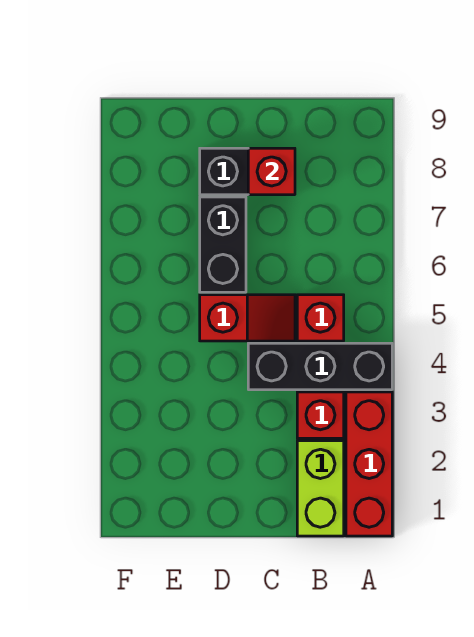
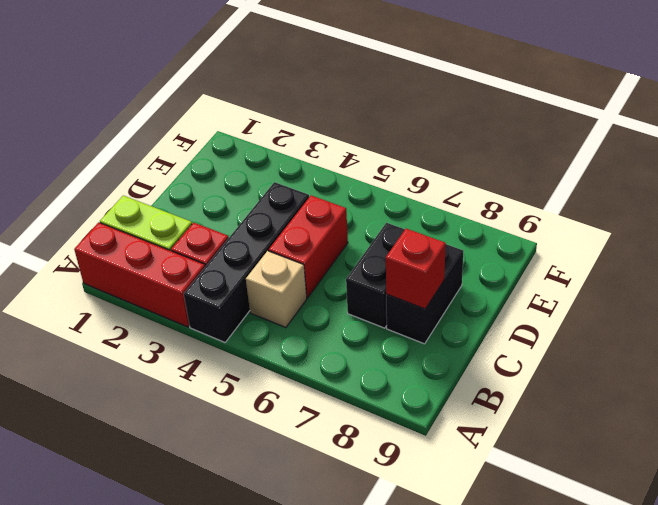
black 1x3 brick [248,343,392,390] -> black 1x4 brick [184,182,309,342]
red 1x1 brick [297,295,344,341] -> tan 1x1 brick [246,251,307,328]
red 1x2 slope [200,295,295,341] -> red 1x2 brick [269,196,348,298]
black 1x2 brick [200,197,246,292] -> black 1x2 brick turned to [346,223,405,328]

